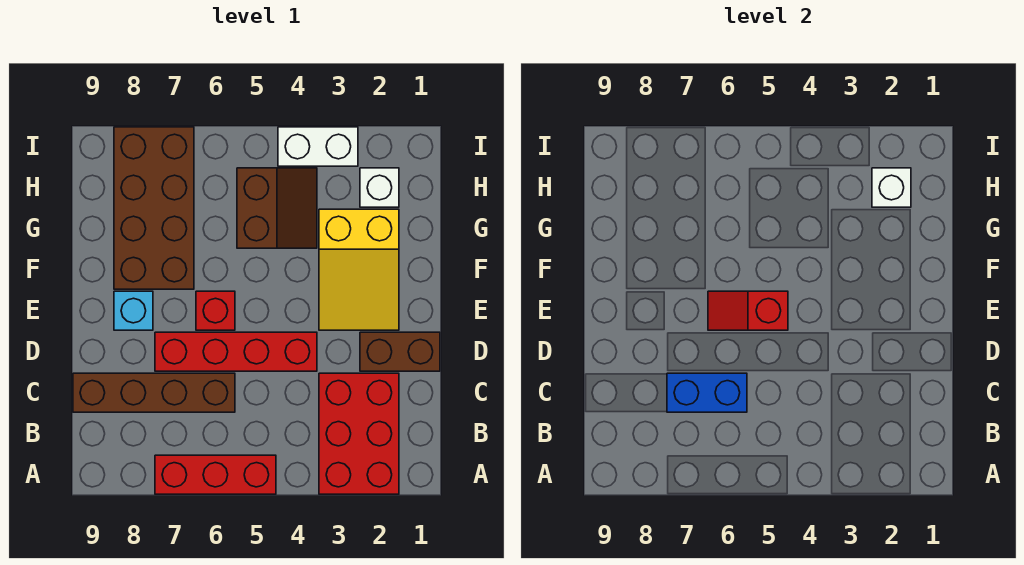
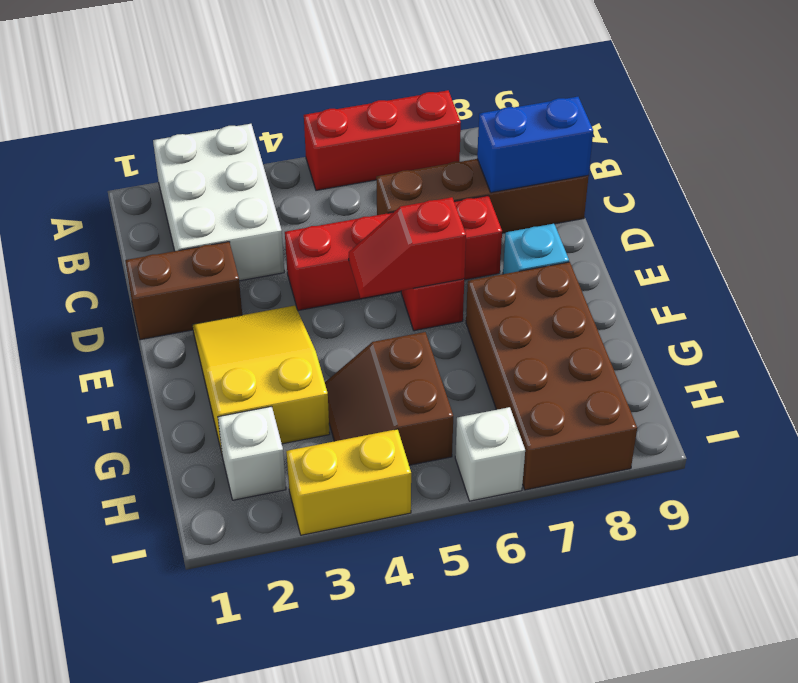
red 2x3 brick [319,373,399,494] -> white 2x3 brick [153,124,284,281]
blue 1x2 brick [667,373,747,412] -> blue 1x2 brick moved to [477,97,593,193]
red 1x2 slope [708,291,788,330] -> red 1x2 slope turned to [349,197,466,298]
white 1x1 brick [872,168,911,207] -> white 1x1 brick moved to [455,407,525,501]
white 1x2 brick [278,127,358,166] -> yellow 1x2 brick [286,429,411,535]

